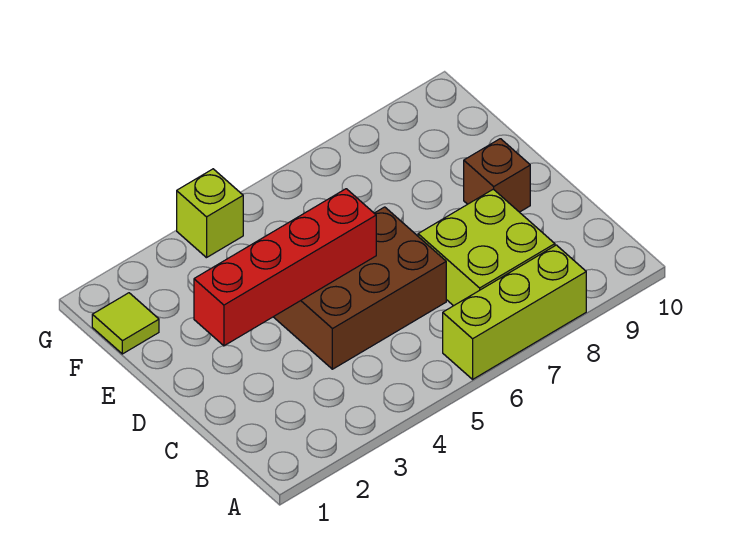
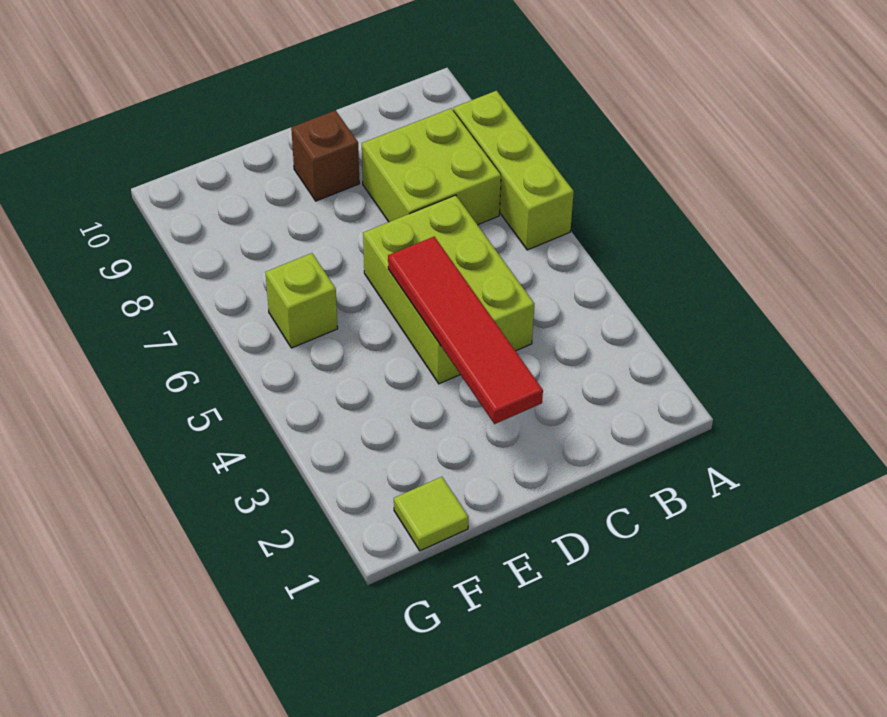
brown 2x3 brick [274,207,446,369] -> lime 2x3 brick [363,195,534,384]
red 1x4 brick [194,189,376,346] -> red 1x4 tile [388,237,543,424]
lime 1x1 brick [177,169,243,258] -> lime 1x1 brick moved to [265,253,338,348]

